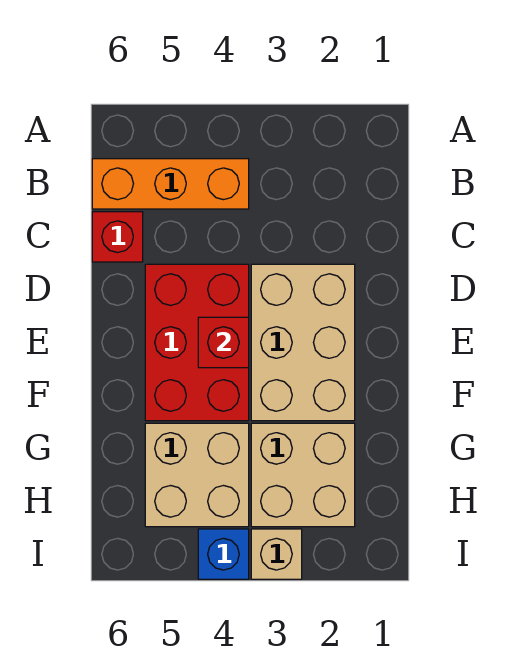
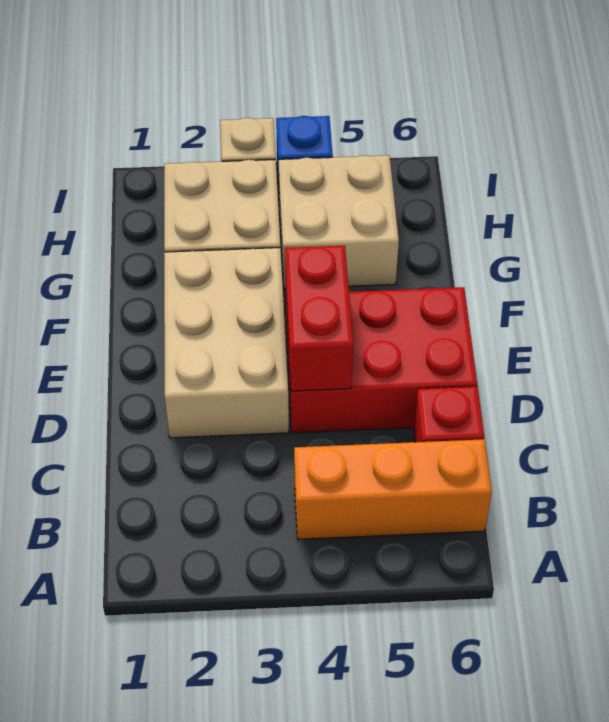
red 2x3 brick [145,264,249,421] -> red 2x3 brick turned to [286,287,477,433]
red 1x1 brick [198,317,249,368] -> red 1x2 brick [285,245,353,391]

